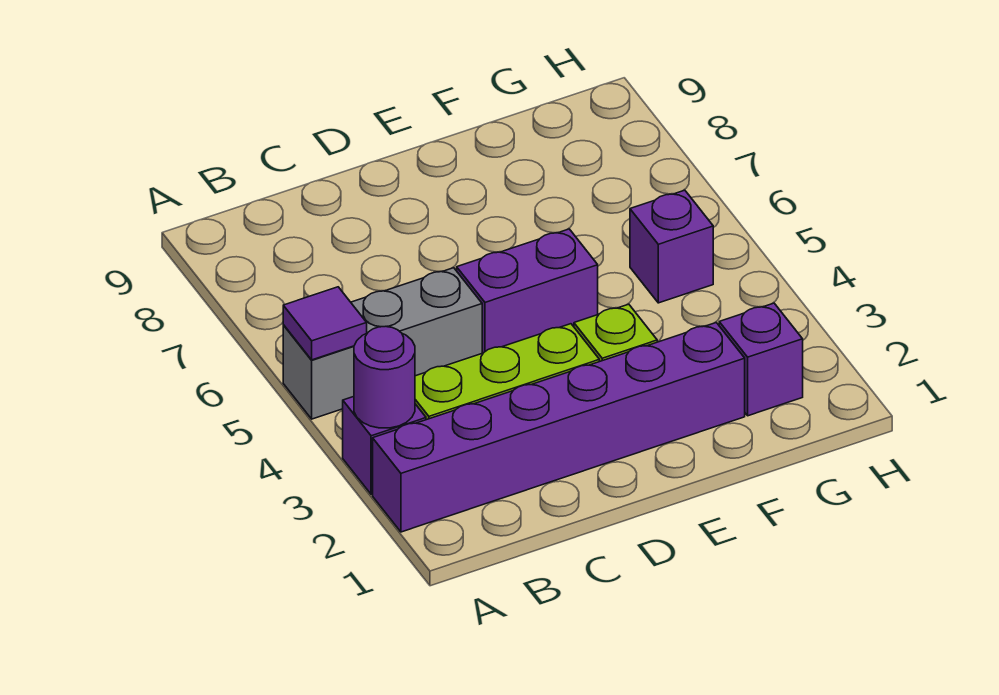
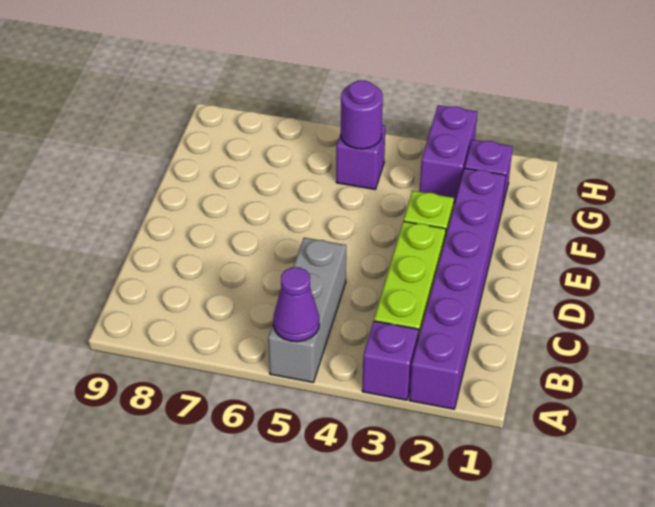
purple 1x1 round brick [354,326,415,428] -> purple 1x1 round brick moved to [341,81,383,149]
purple 1x1 tile [283,287,367,360] -> purple 1x1 cone [273,267,319,342]
purple 1x2 brick [457,229,598,353] -> purple 1x2 brick moved to [420,105,477,203]

